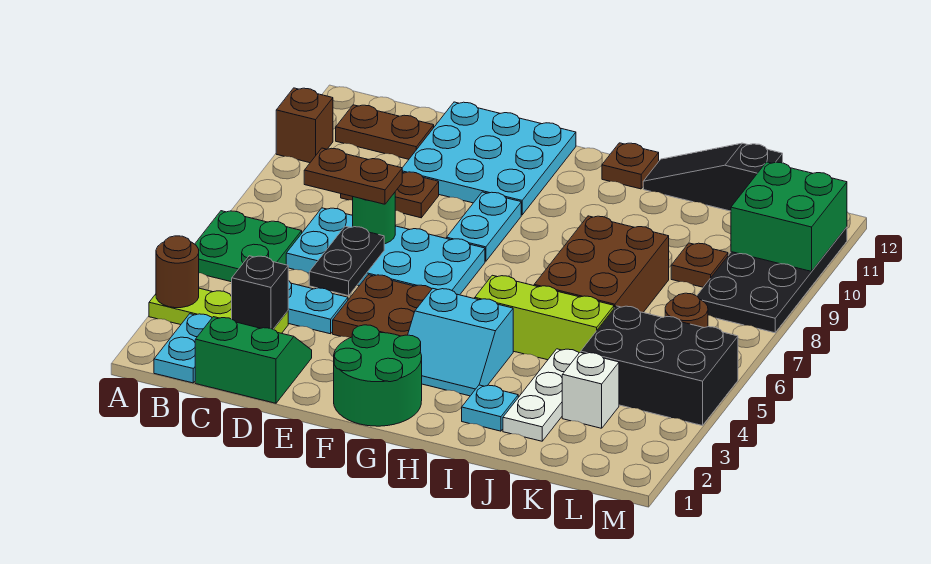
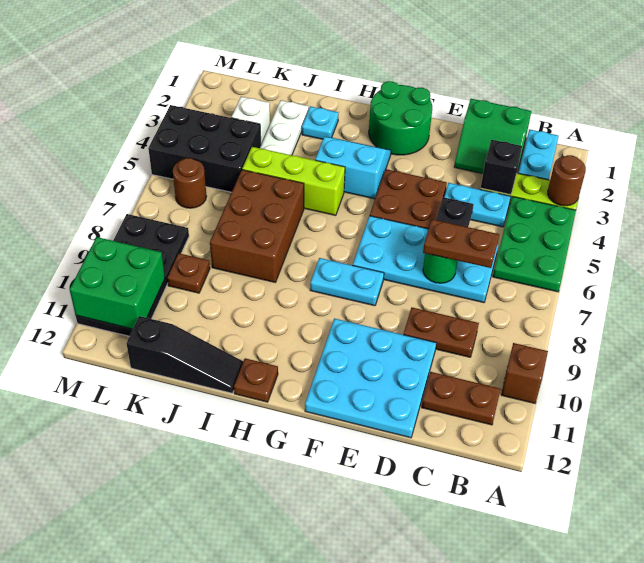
green 2x2 plate [195,211,302,282] -> green 2x3 plate [493,197,576,292]
cyan 1x2 plate [447,192,521,261] -> cyan 1x2 plate turned to [310,258,384,306]

